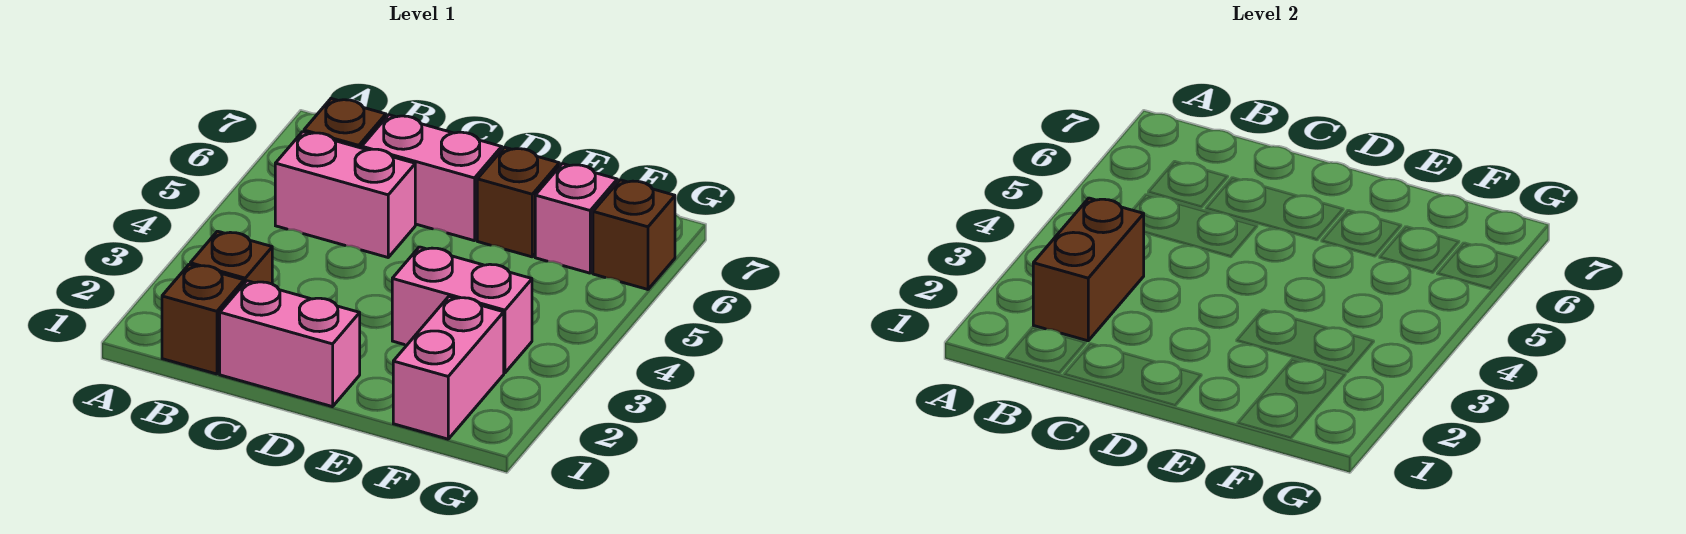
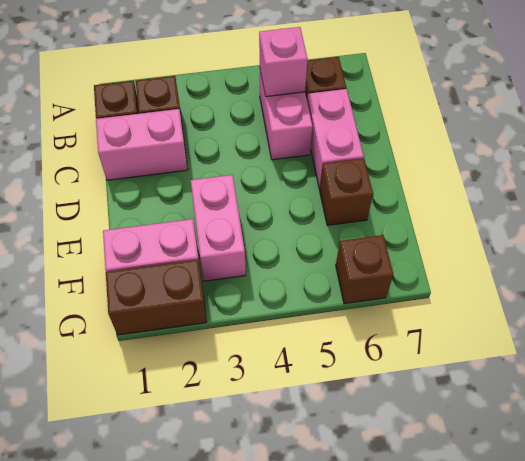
brown 1x2 brick [1033,198,1144,341] -> brown 1x2 brick moved to [106,260,207,335]
pink 1x2 brick [220,281,360,407] -> pink 1x2 brick turned to [96,109,188,180]
pink 1x1 brick [535,164,617,273] -> pink 1x1 brick moved to [259,27,307,97]

